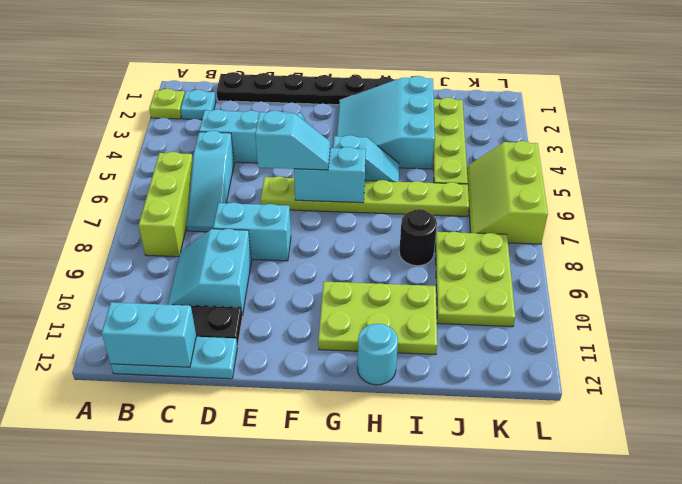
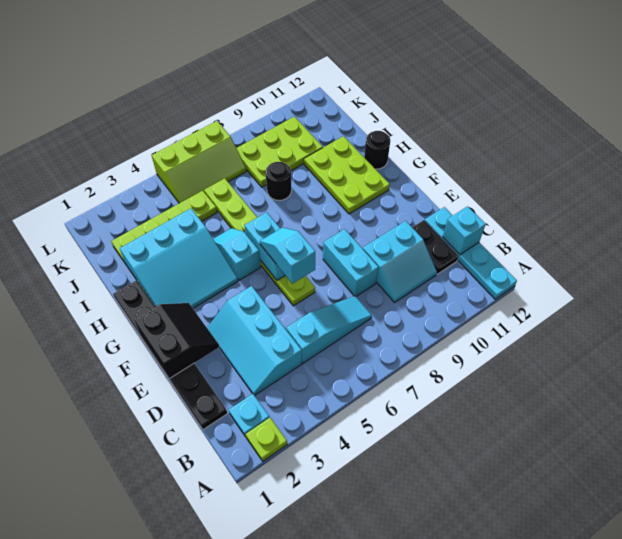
lime 1x3 brick [139,152,193,257] -> none
cyan 1x3 plate [111,337,237,379] -> cyan 1x4 plate [425,207,517,299]
cyan 1x2 brick [102,302,196,367] -> cyan 1x1 brick [443,206,485,255]
none -> black 2x2 slope [134,303,219,378]
cyan 1x1 round brick [358,324,398,385] -> black 1x1 round brick [364,131,390,169]

